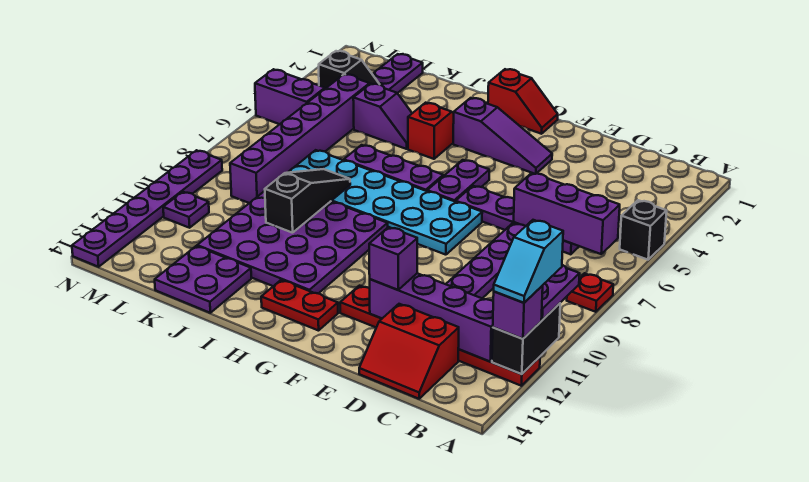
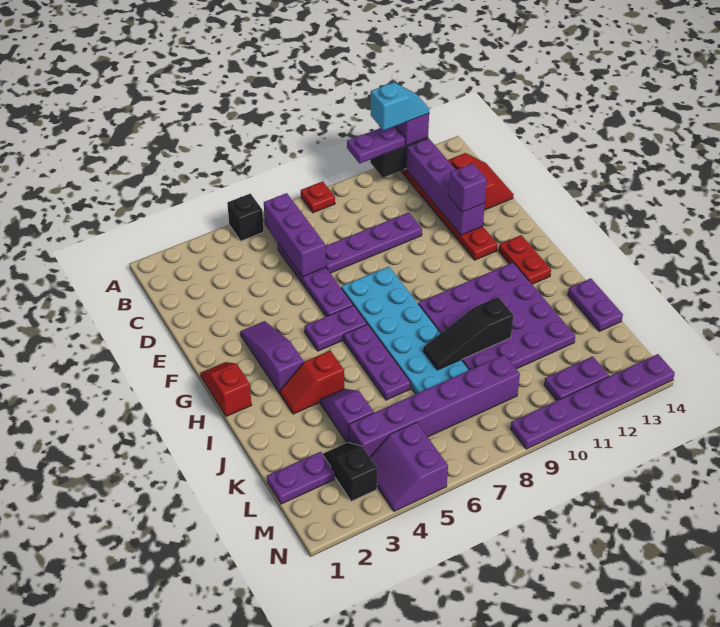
purple 2x2 plate [155,246,251,313] -> purple 1x2 plate [568,278,623,331]
purple 1x1 plate [163,192,209,228] -> purple 1x2 plate [544,356,609,400]

